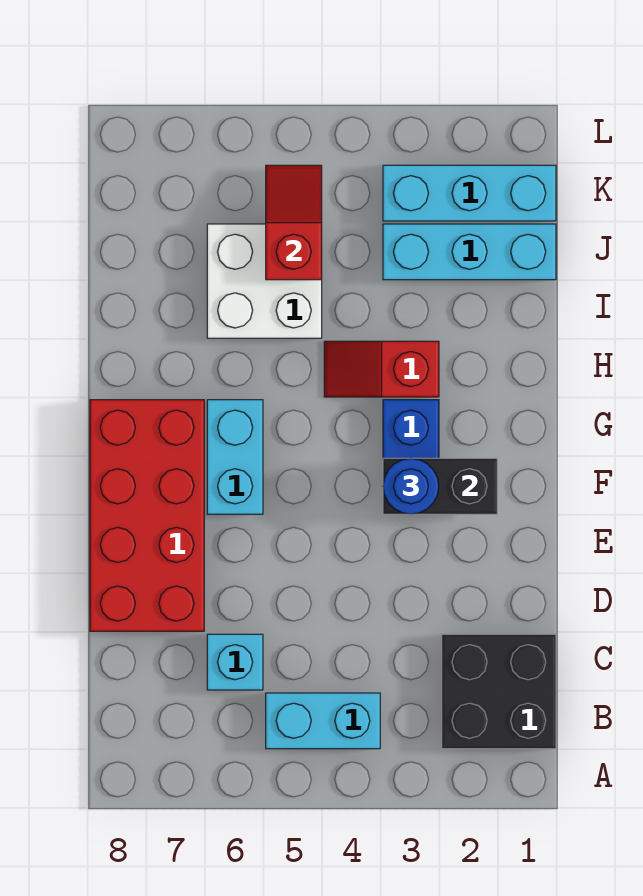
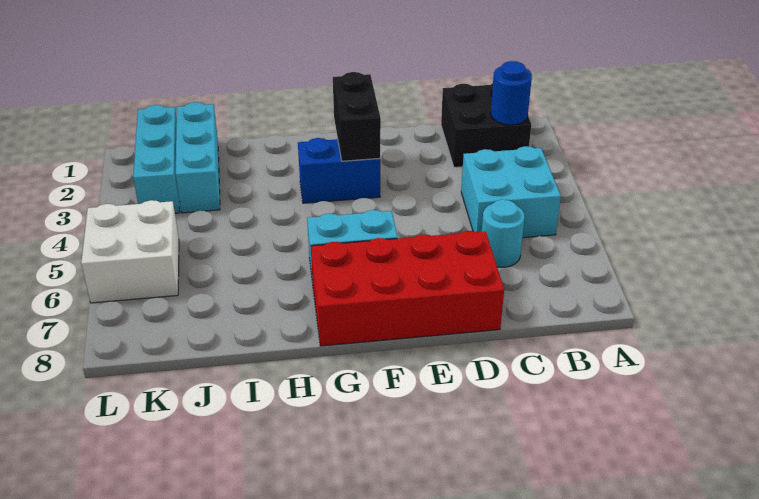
cyan 1x2 brick [266,693,380,749] -> cyan 2x2 brick [461,146,561,238]
cyan 1x1 brick [207,634,263,690] -> cyan 1x1 round brick [482,200,525,267]
blue 1x1 round brick [383,458,439,514] -> blue 1x1 round brick moved to [491,61,532,125]
red 1x2 slope [324,341,439,397] -> none
white 2x2 brick [207,224,322,338] -> white 2x2 brick moved to [81,200,179,303]
red 1x2 slope [266,165,322,280] -> none

